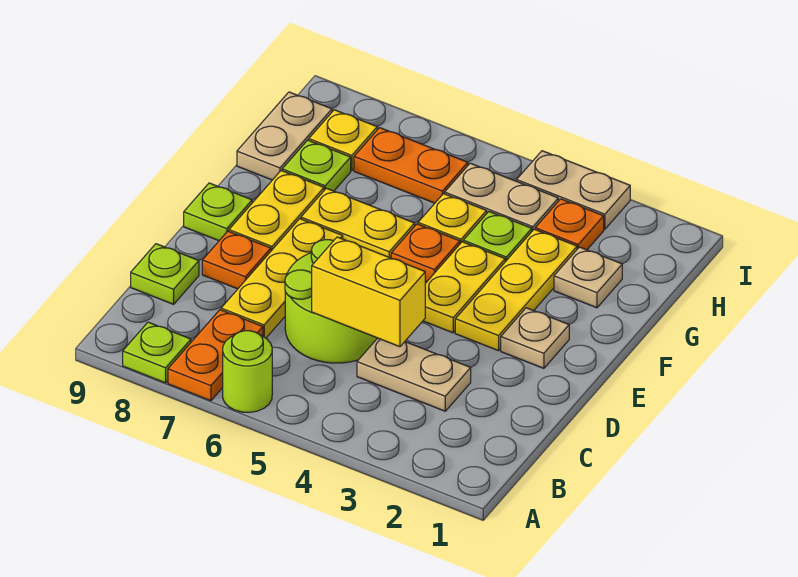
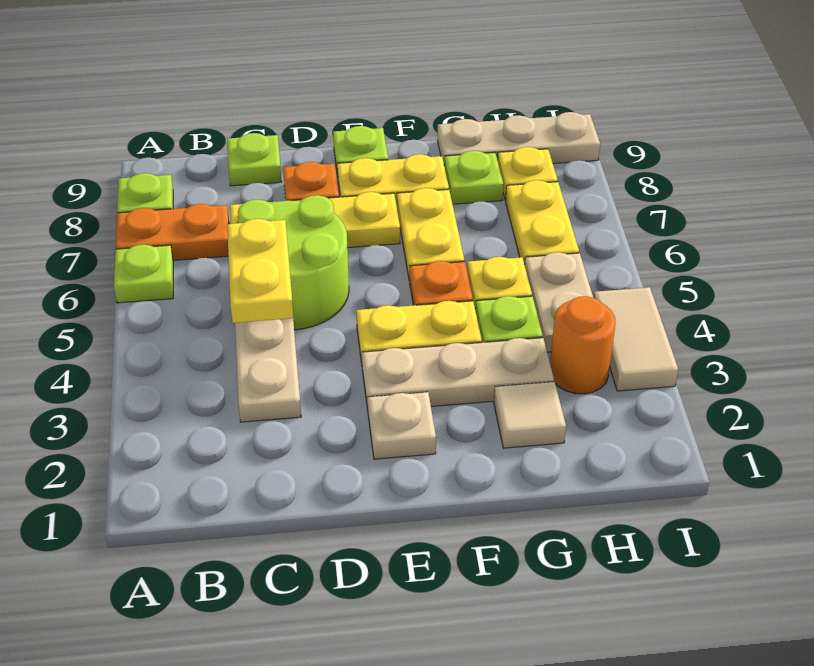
lime 1x1 round brick [223,331,272,412] -> lime 1x1 plate [114,244,173,303]
yellow 1x2 brick [312,237,425,347] -> yellow 1x2 plate [227,219,294,323]
yellow 1x3 plate [455,229,577,351] -> tan 1x3 plate [362,338,554,409]
tan 1x1 plate [554,247,622,308] -> tan 1x1 tile [494,382,566,448]
tan 1x2 plate [237,92,332,180] -> tan 1x3 plate [438,112,600,164]
orange 1x1 plate [535,199,604,250] -> orange 1x1 round brick [550,296,616,394]
orange 1x2 plate [354,128,468,203] -> yellow 1x2 plate [506,180,579,265]
tan 1x2 plate [517,151,630,229] -> tan 1x2 tile [594,287,678,391]

